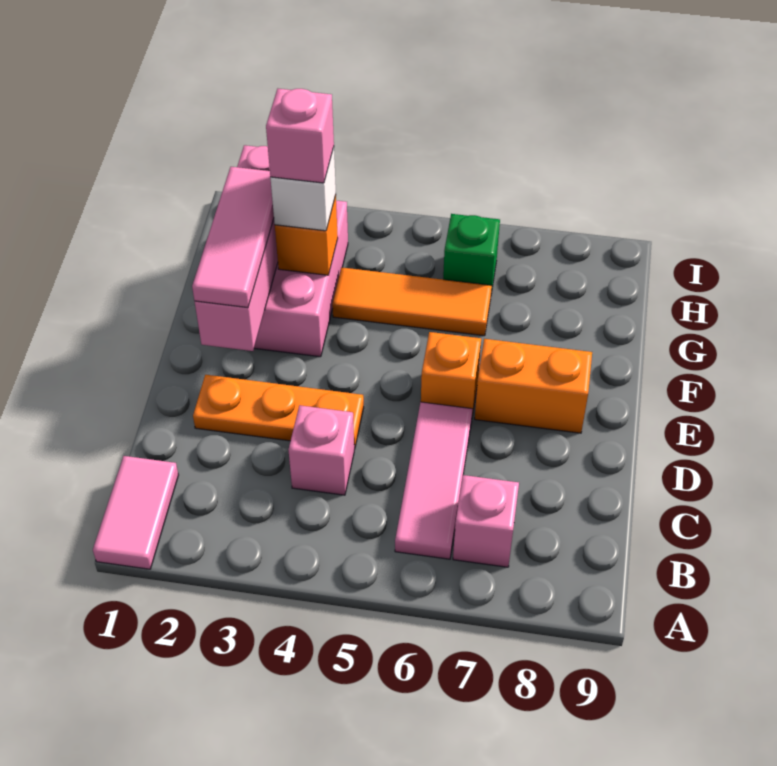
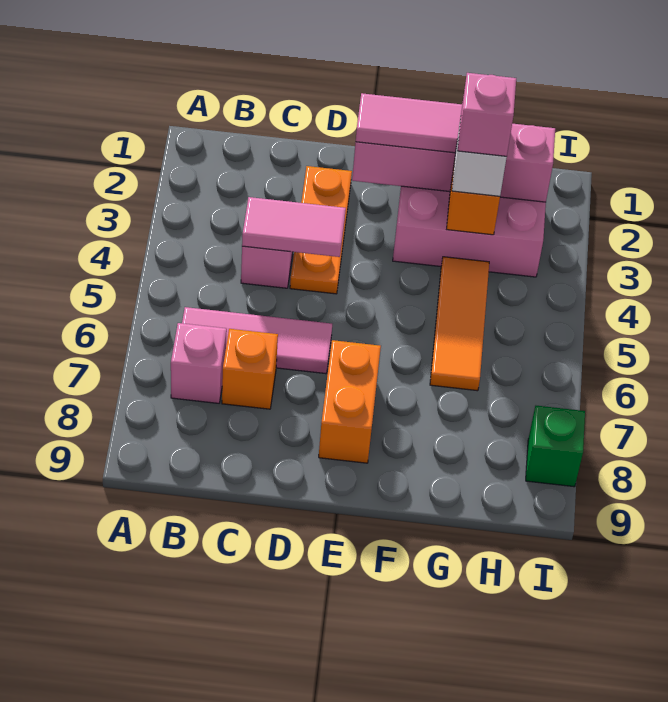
pink 1x2 tile [93,456,178,569] -> pink 1x2 tile moved to [242,197,346,257]
orange 1x1 brick [421,332,481,415] -> orange 1x1 brick moved to [222,329,278,409]
green 1x1 brick [443,214,500,293] -> green 1x1 brick moved to [526,406,585,487]

